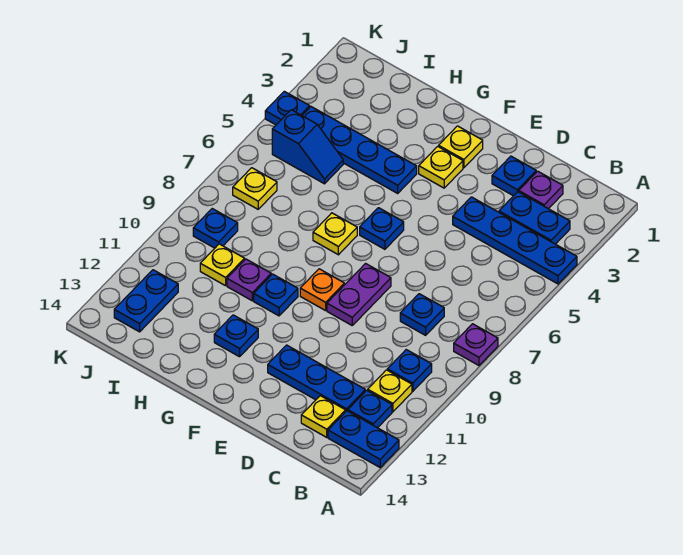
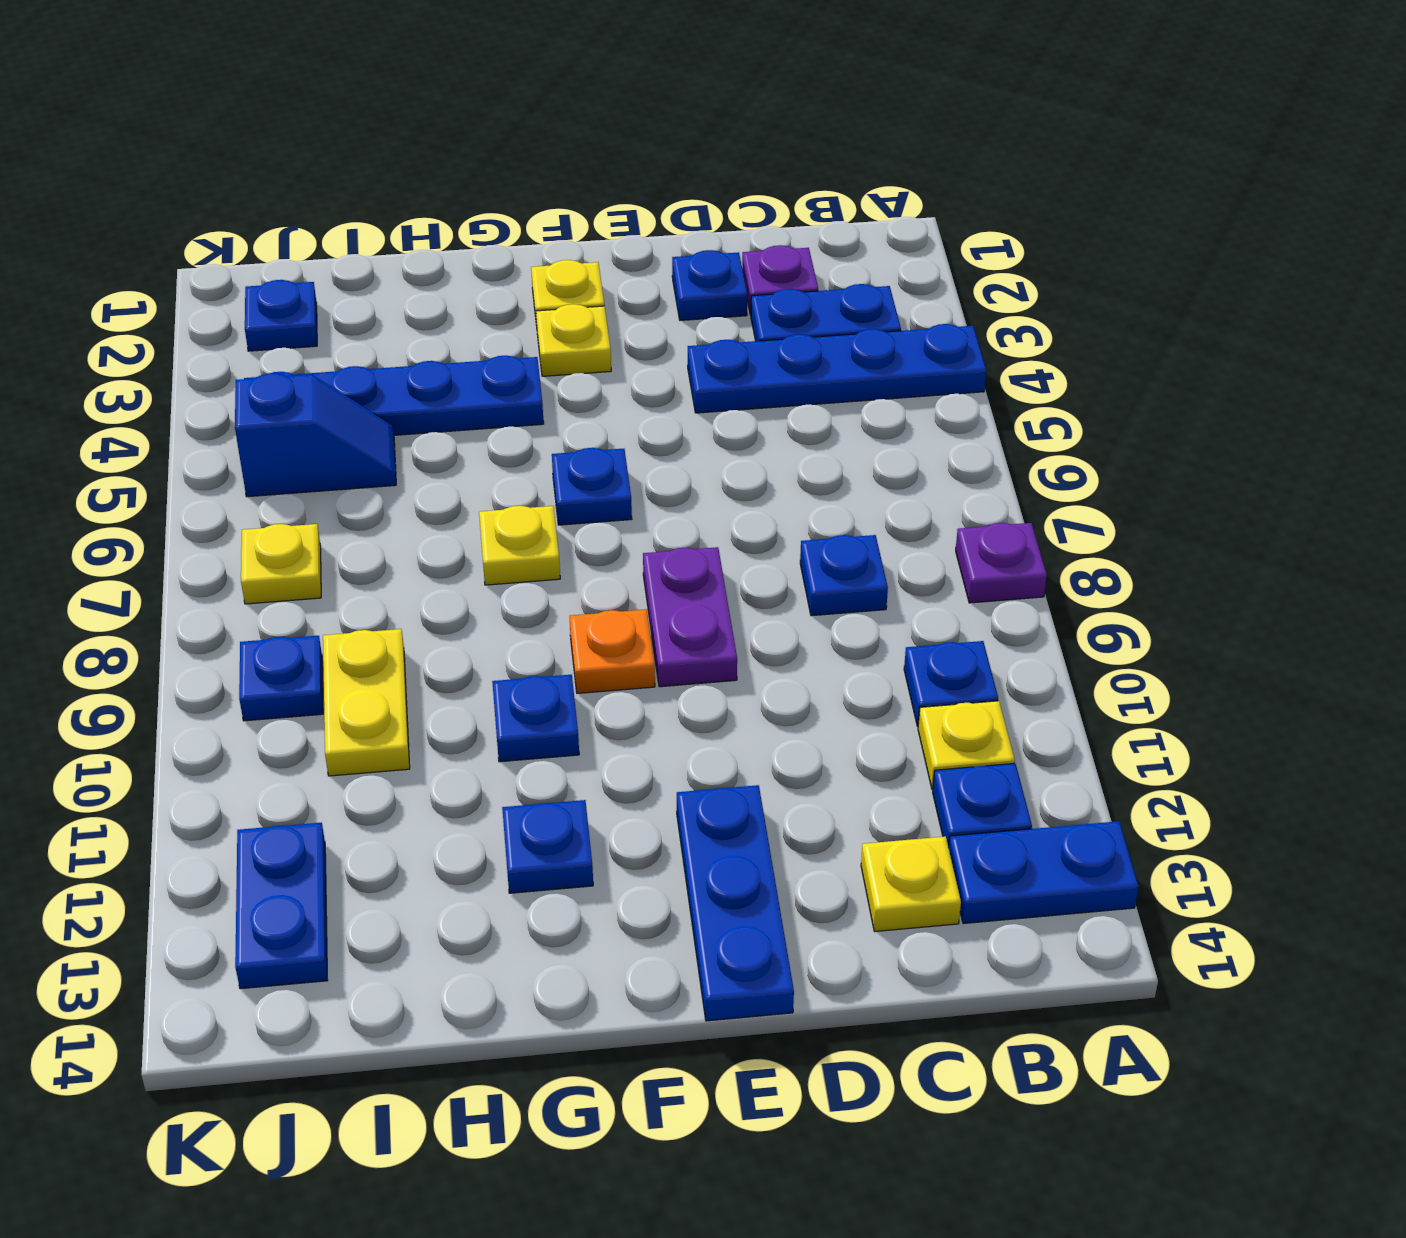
blue 1x3 plate [268,345,365,411] -> blue 1x3 plate turned to [677,785,794,1021]
purple 1x1 plate [227,259,271,301] -> none
yellow 1x1 plate [200,244,245,286] -> yellow 1x2 plate [323,629,410,776]
blue 1x1 plate [265,91,310,125] -> blue 1x1 plate moved to [245,280,317,351]

